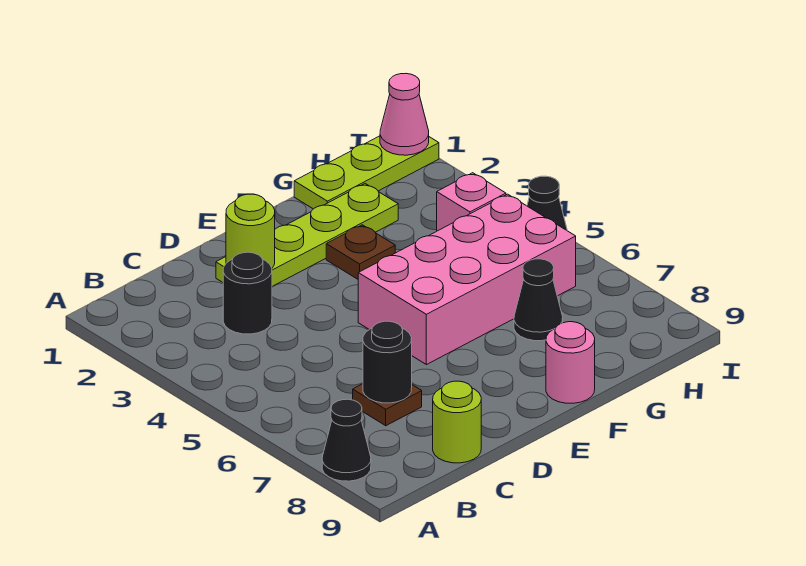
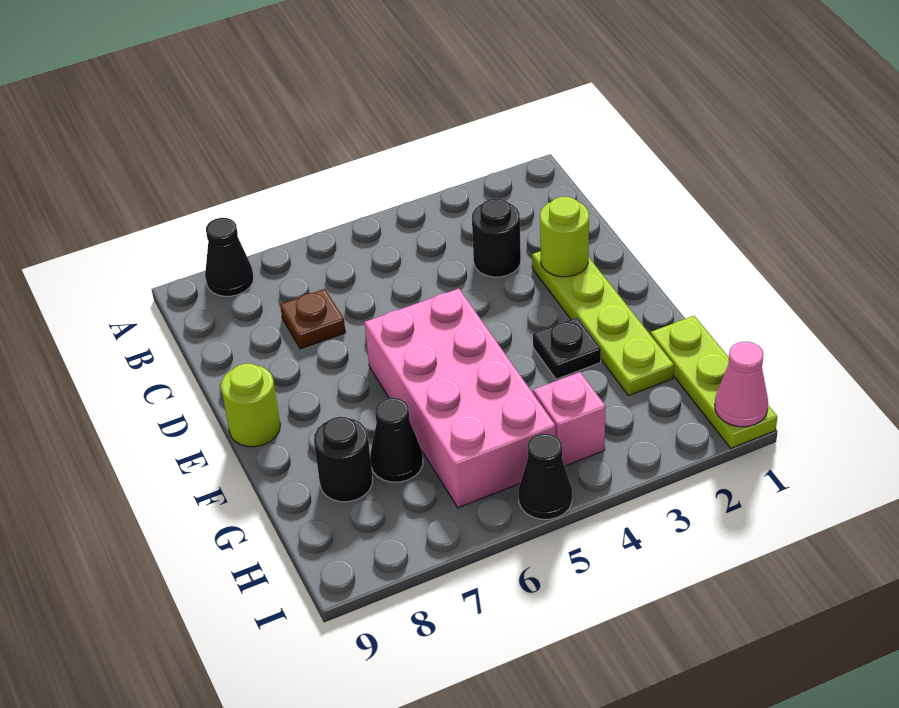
black 1x1 round brick [363,321,412,403] -> black 1x1 round brick moved to [314,417,373,502]
lime 1x1 round brick [433,381,481,463] -> lime 1x1 round brick moved to [221,364,280,447]
brown 1x1 plate [326,225,395,279] -> black 1x1 plate [533,317,601,379]
pink 1x1 round brick [546,322,595,403] -> none

